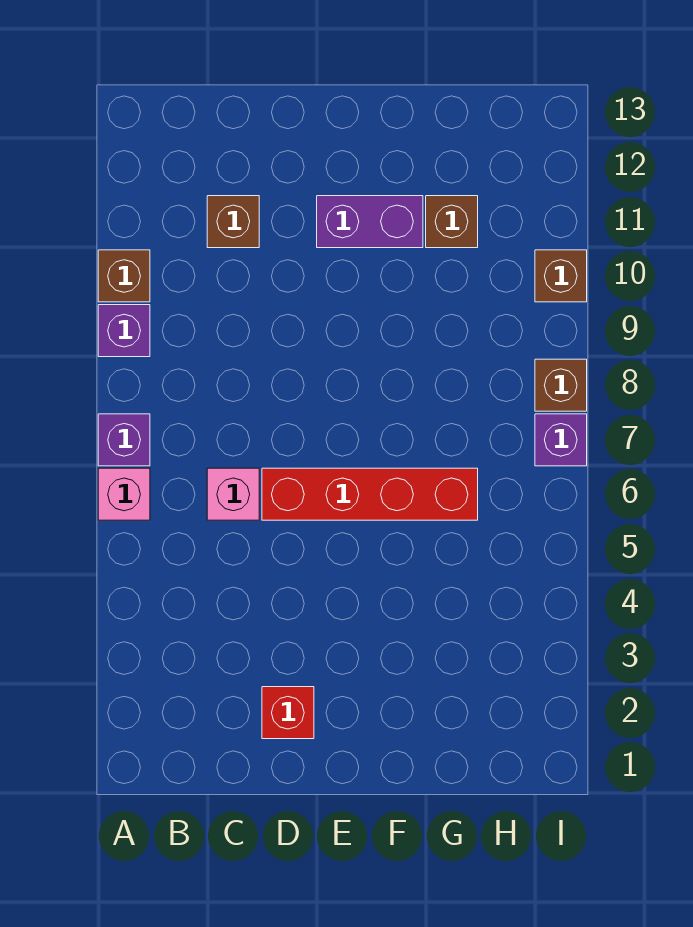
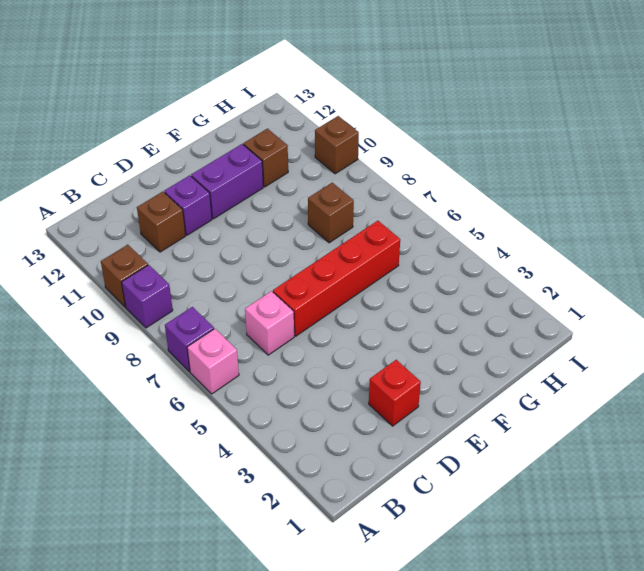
purple 1x1 brick [535,414,587,466] -> purple 1x1 brick moved to [164,175,212,235]
brown 1x1 brick [535,359,587,411] -> brown 1x1 brick moved to [308,183,354,243]

